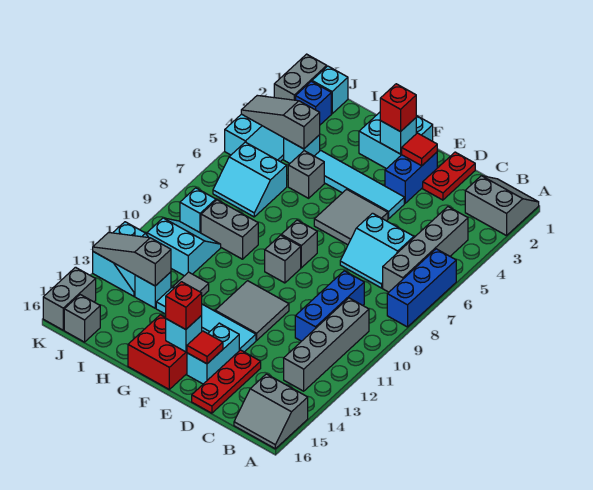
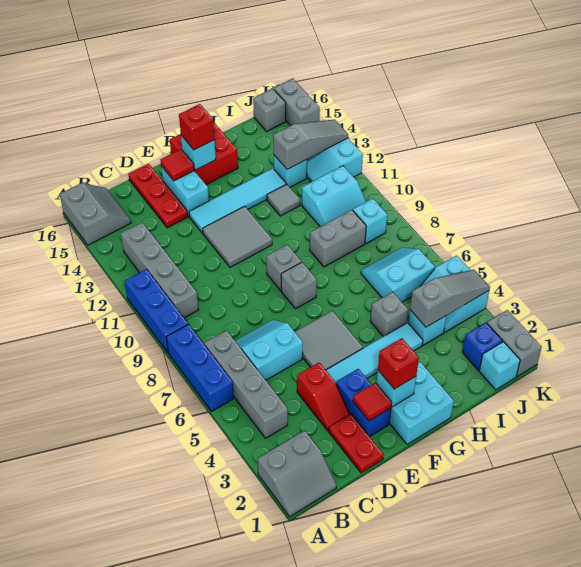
grey 2x2 slope [234,374,308,449] -> grey 2x2 slope turned to [60,183,131,245]
blue 1x3 brick [295,271,364,341] -> blue 1x3 brick moved to [125,269,188,353]
none -> red 1x2 slope [297,363,350,431]

